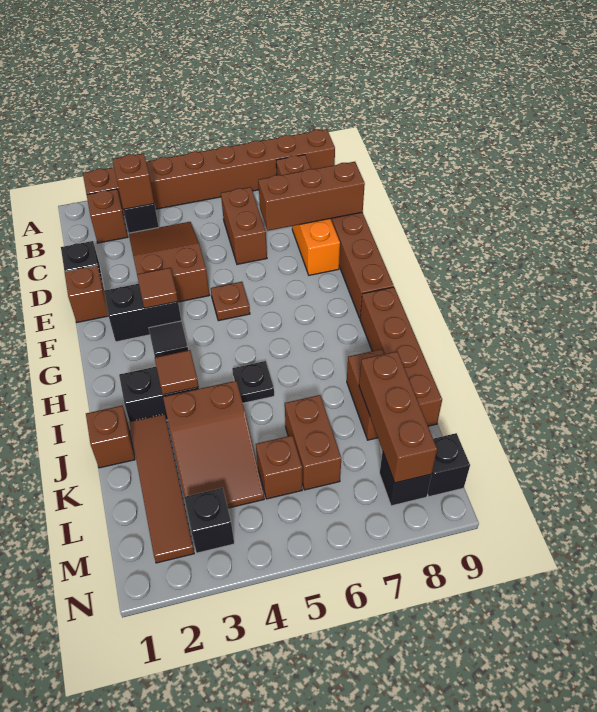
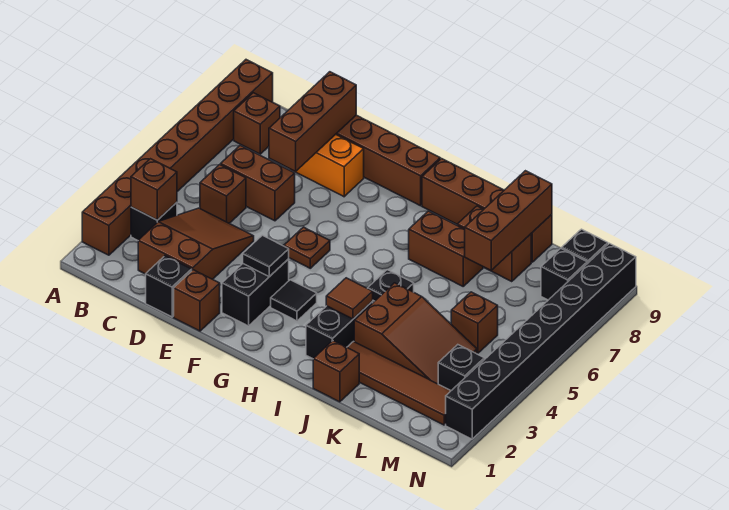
brown 1x1 brick [87,189,128,243] -> brown 1x1 brick moved to [200,165,246,223]
brown 2x3 slope [129,222,210,302] -> brown 2x3 slope turned to [138,208,254,279]
brown 1x1 tile [137,268,178,308] -> black 1x1 tile [243,235,289,277]
brown 1x2 brick [285,395,341,490] -> brown 1x2 brick moved to [409,211,483,286]
brown 1x3 brick [359,351,437,483] -> brown 1x3 brick turned to [465,171,552,270]
none -> black 1x8 brick [446,243,636,439]

